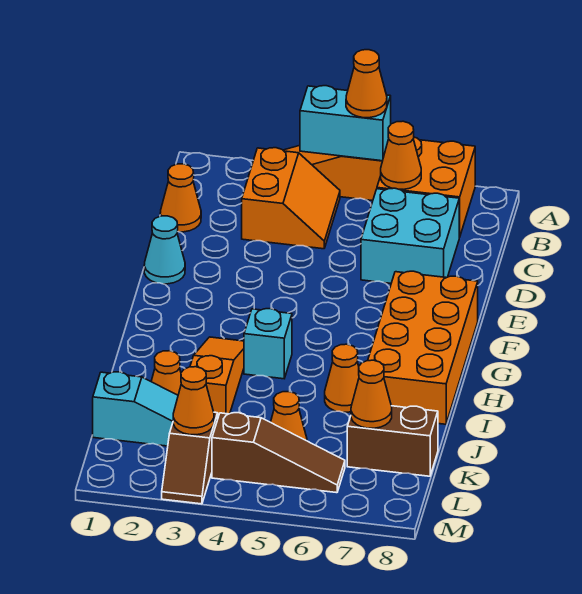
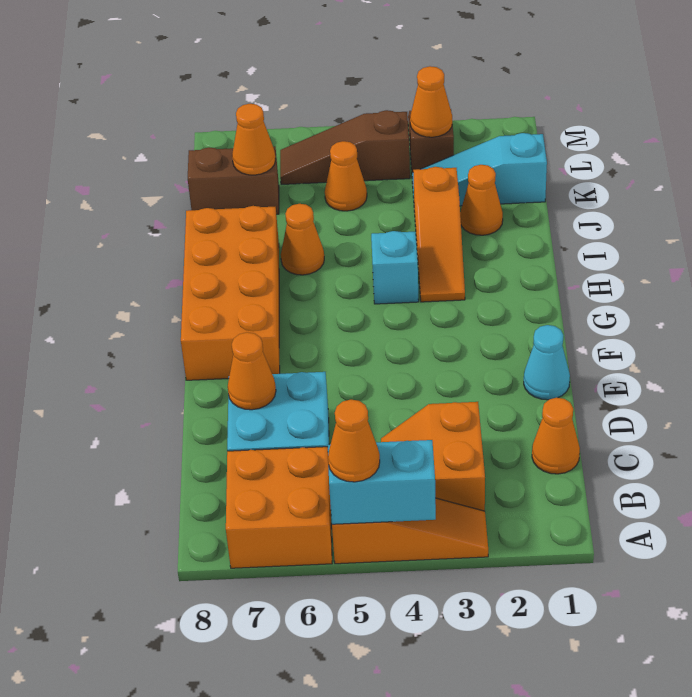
orange 1x1 cone [381,121,421,189] -> orange 1x1 cone moved to [228,332,276,410]

